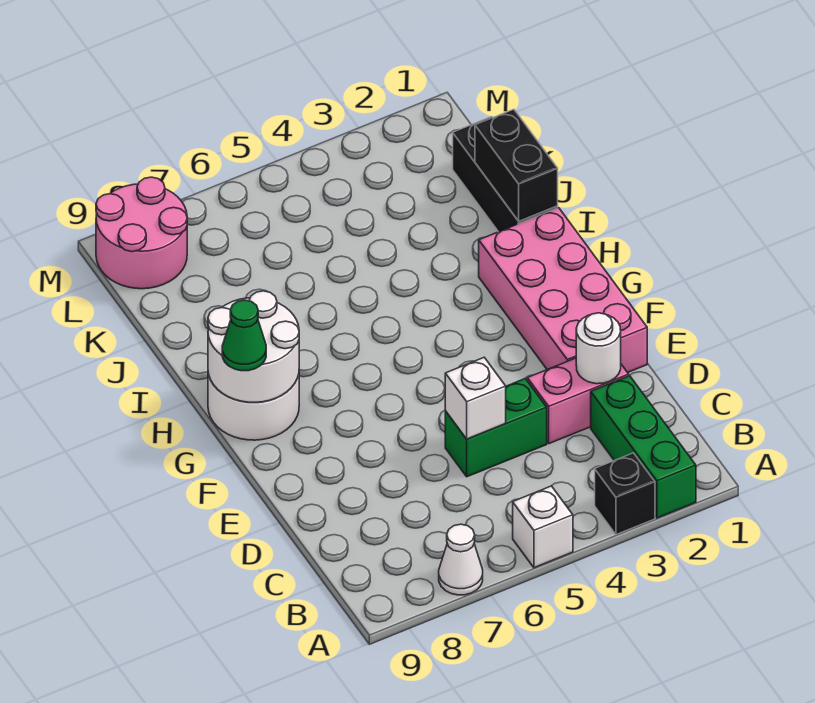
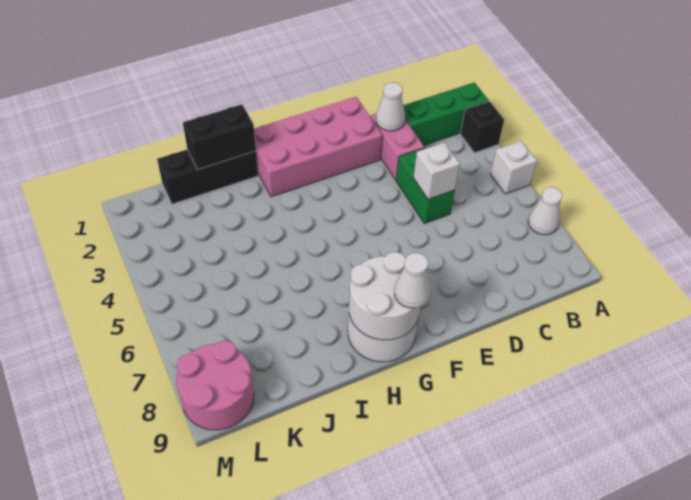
white 1x1 round brick [576,313,621,384] -> white 1x1 cone [376,82,405,131]
green 1x1 cone [222,300,266,371] -> white 1x1 cone [394,253,431,308]

